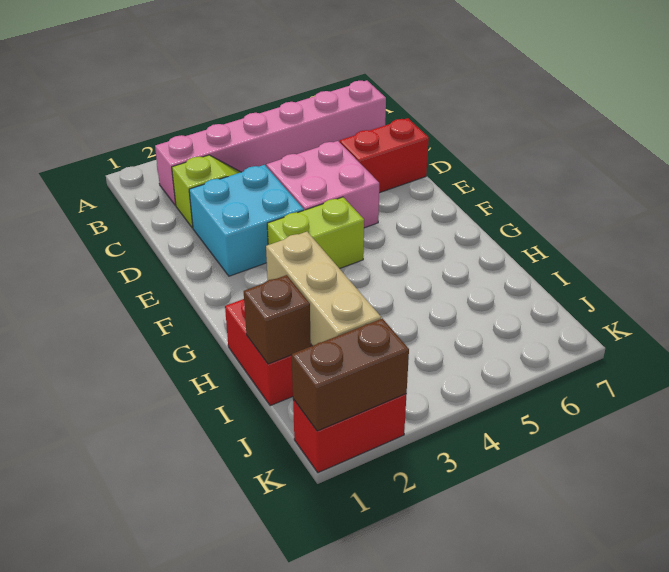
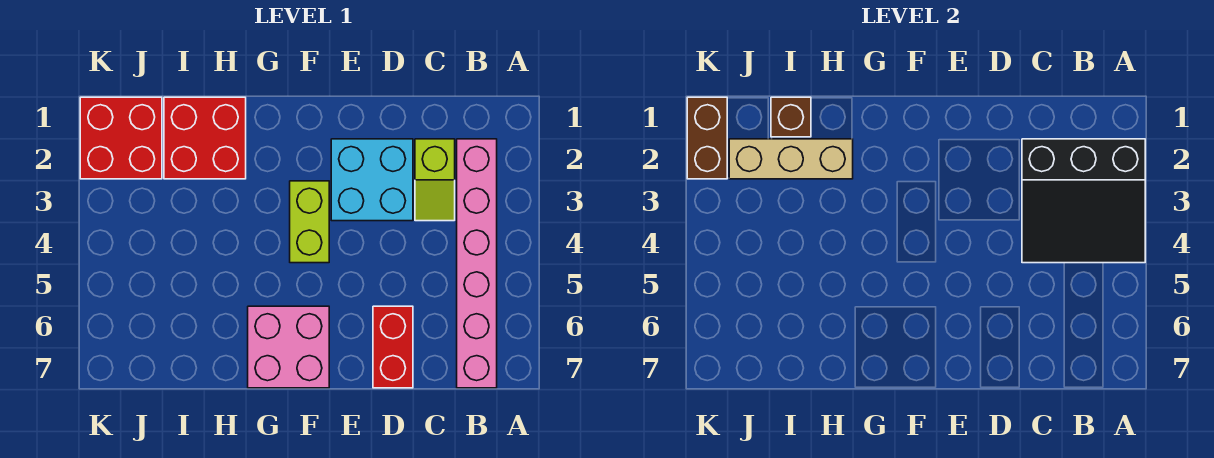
none -> black 3x3 slope [1022,139,1145,263]
pink 2x2 brick [266,141,379,228] -> pink 2x2 brick moved to [248,306,329,388]
red 1x2 brick [293,394,407,473] -> red 2x2 brick [80,97,162,179]

